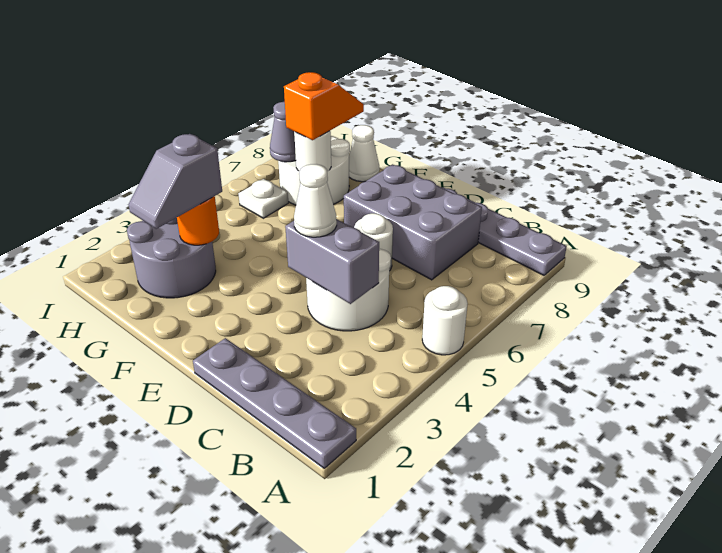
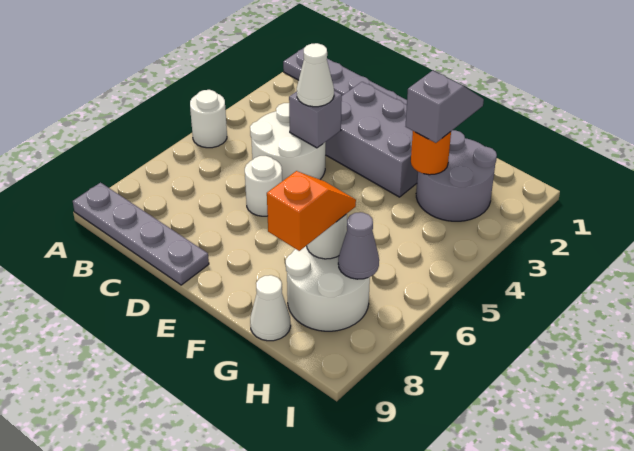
grey 1x2 brick [285,219,379,304] -> grey 1x1 brick [289,91,342,148]
grey 2x3 brick [344,164,482,280] -> grey 2x3 brick moved to [326,82,418,197]
orange 1x2 slope [284,72,364,140] -> orange 1x2 slope turned to [267,171,356,251]
white 1x1 plate [239,179,288,218] -> none

